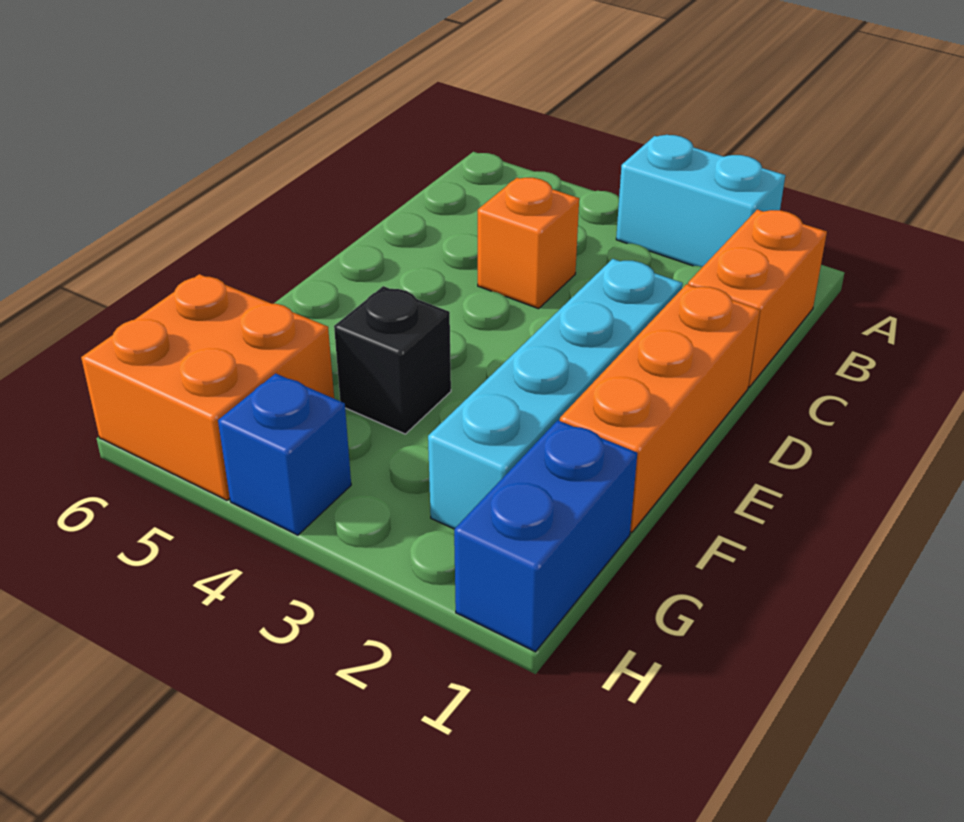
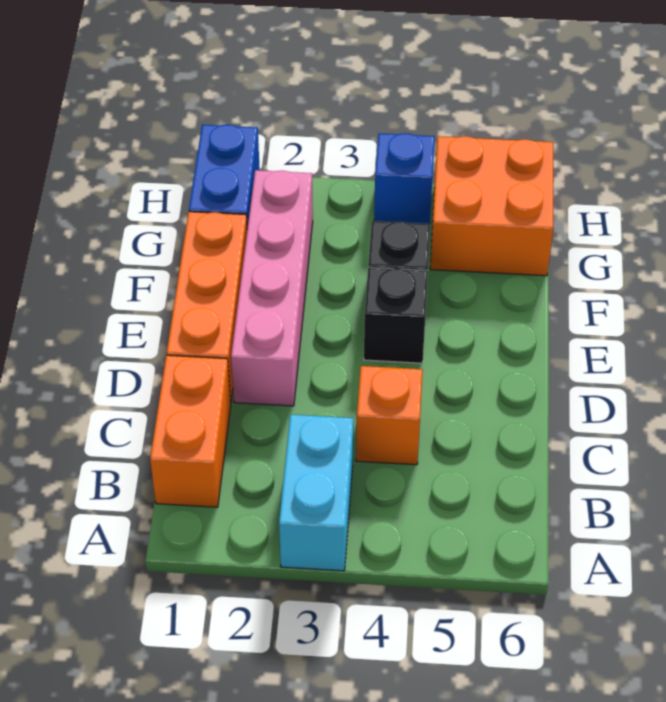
cyan 1x2 brick [616,135,785,267] -> cyan 1x2 brick turned to [279,415,353,571]
cyan 1x4 brick [428,259,683,529] -> pink 1x4 brick [231,170,313,406]
none -> black 1x1 brick [364,267,428,363]

